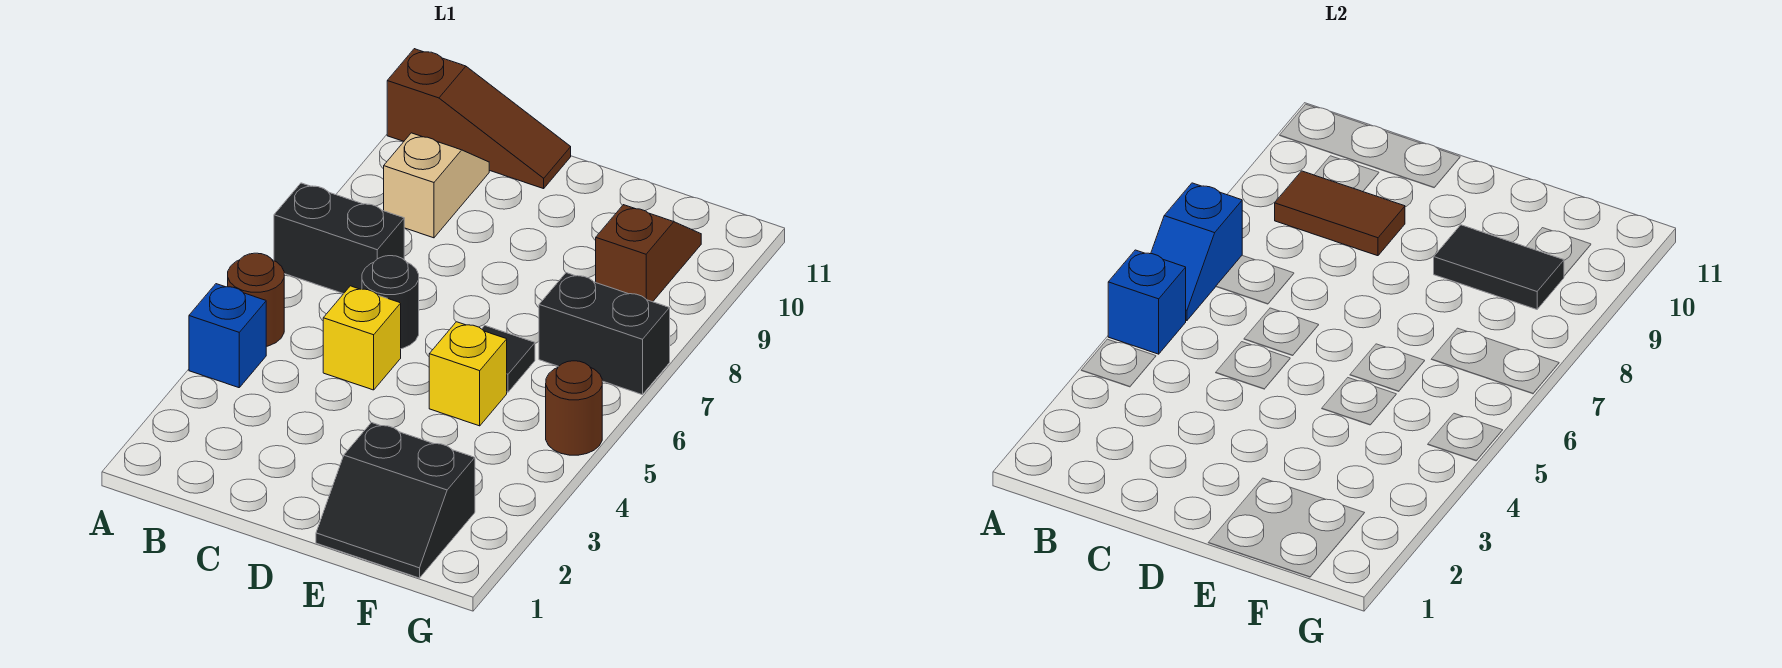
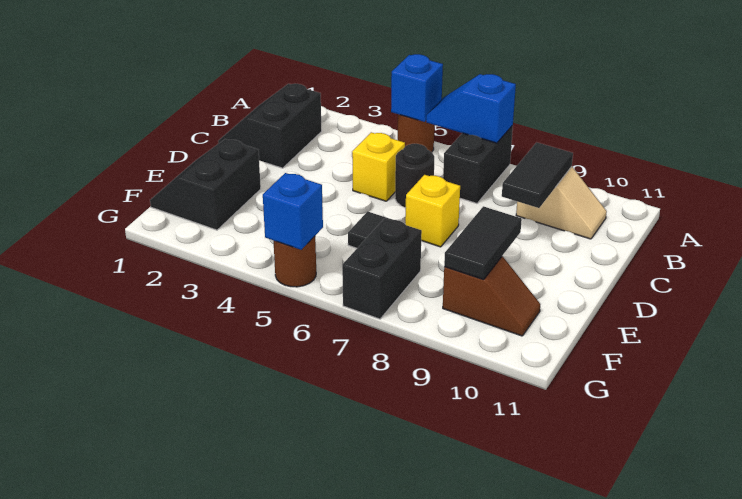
blue 1x1 brick [189,284,266,388] -> blue 1x1 brick moved to [263,173,323,250]
brown 1x3 slope [387,49,571,189] -> none
none -> black 2x2 slope [218,84,322,168]
brown 1x2 tile [1275,171,1405,256] -> black 1x2 tile [502,142,573,208]
yellow 1x1 brick [429,322,507,426] -> yellow 1x1 brick moved to [405,175,460,247]

